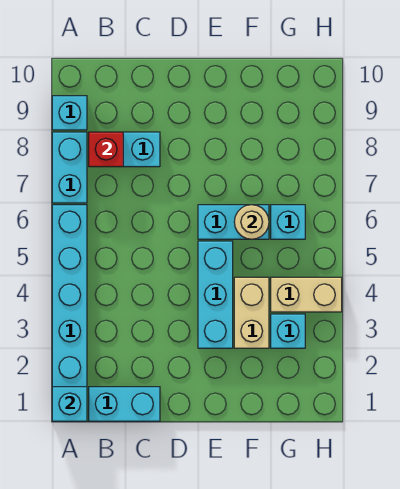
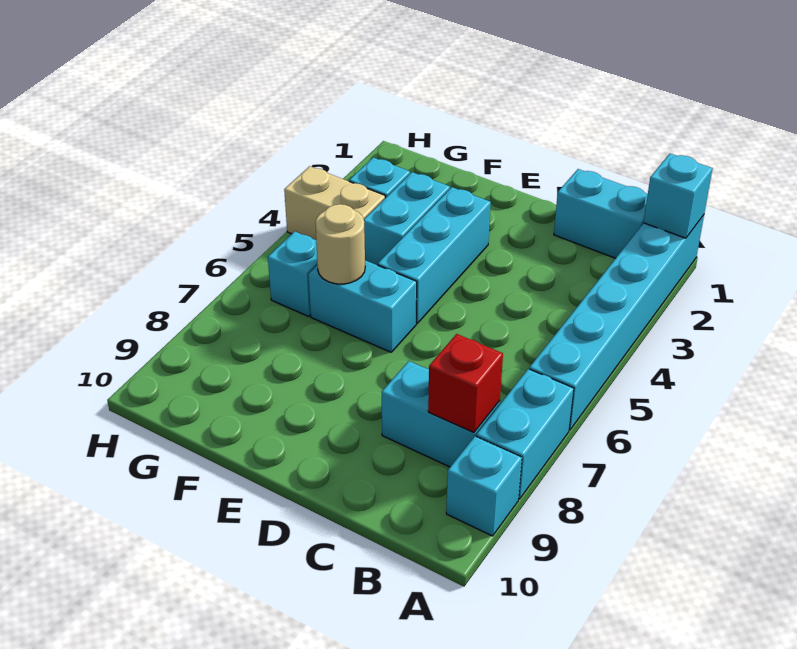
tan 1x2 brick [234,277,269,348] -> cyan 1x2 brick [364,172,450,265]

